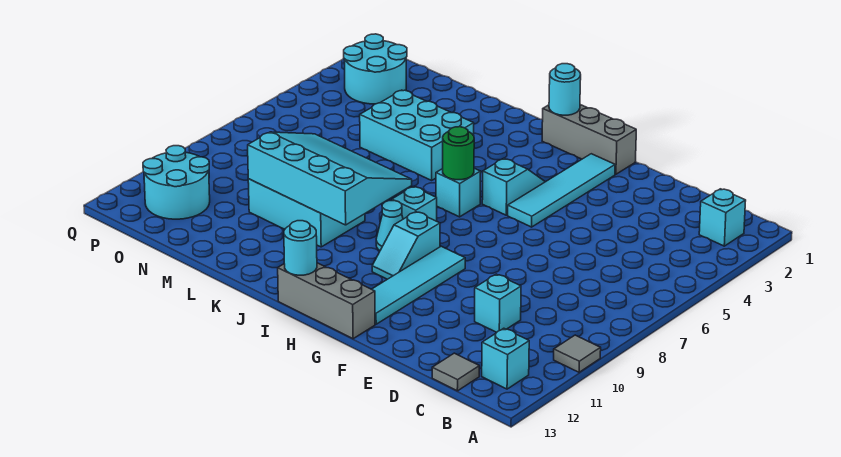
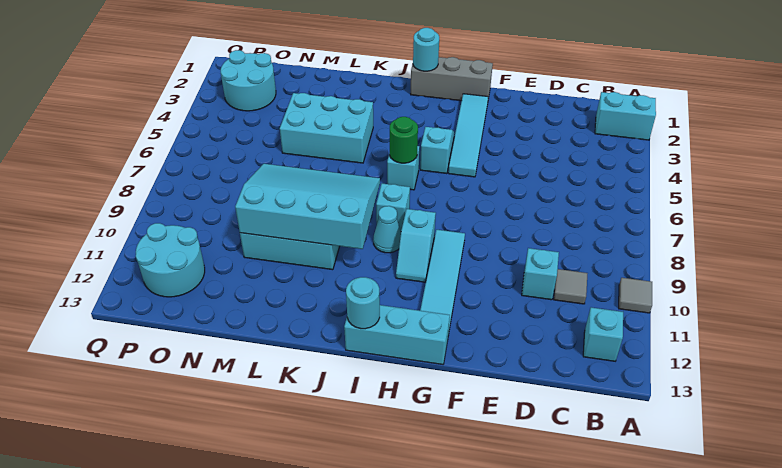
cyan 1x1 brick [699,189,746,246] -> cyan 1x2 brick [595,92,656,140]
grey 1x1 tile [432,353,479,391] -> grey 1x1 tile moved to [554,269,588,304]
grey 1x3 brick [278,263,375,339] -> cyan 1x3 brick [344,305,450,364]

